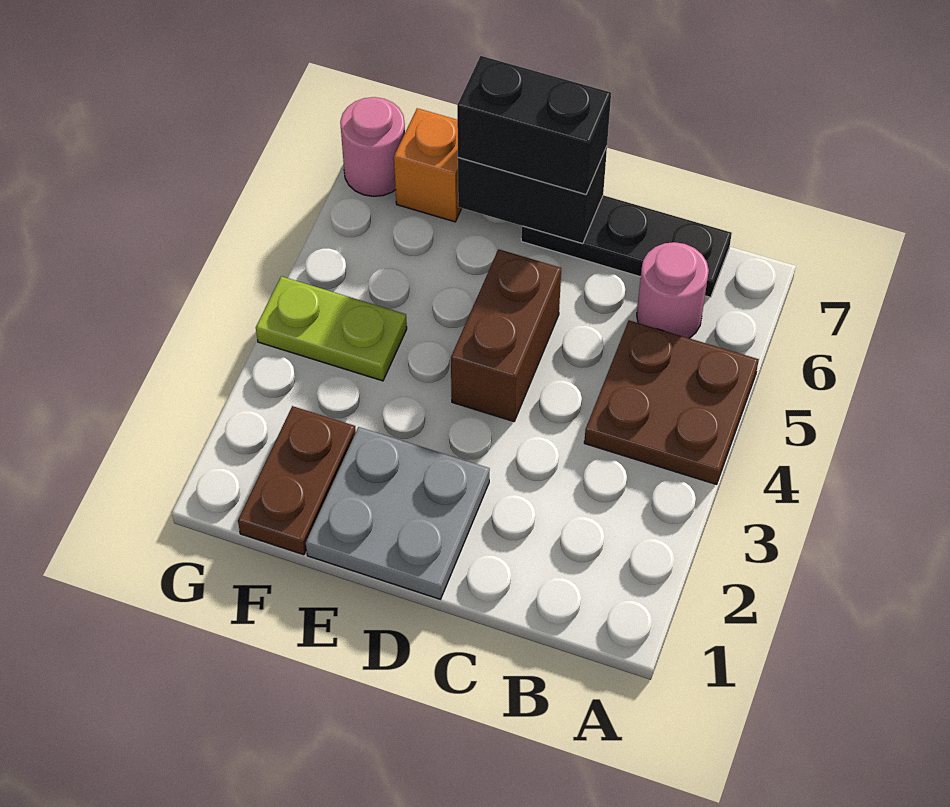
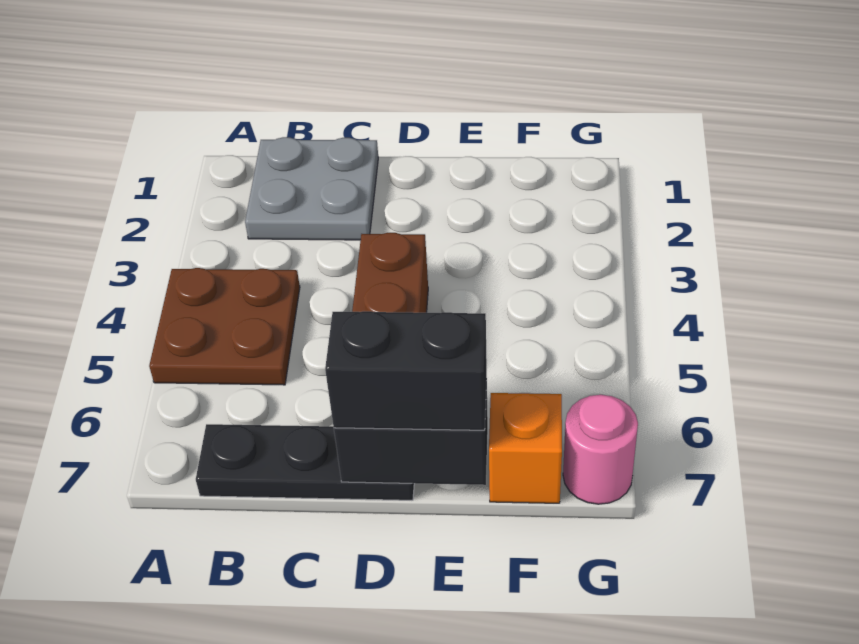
pink 1x1 round brick [637,242,709,338] -> none
grey 2x2 plate [306,427,490,599] -> grey 2x2 plate moved to [245,137,378,240]
brown 1x2 plate [238,406,356,555] -> none
lime 1x2 plate [256,276,407,381] -> none

